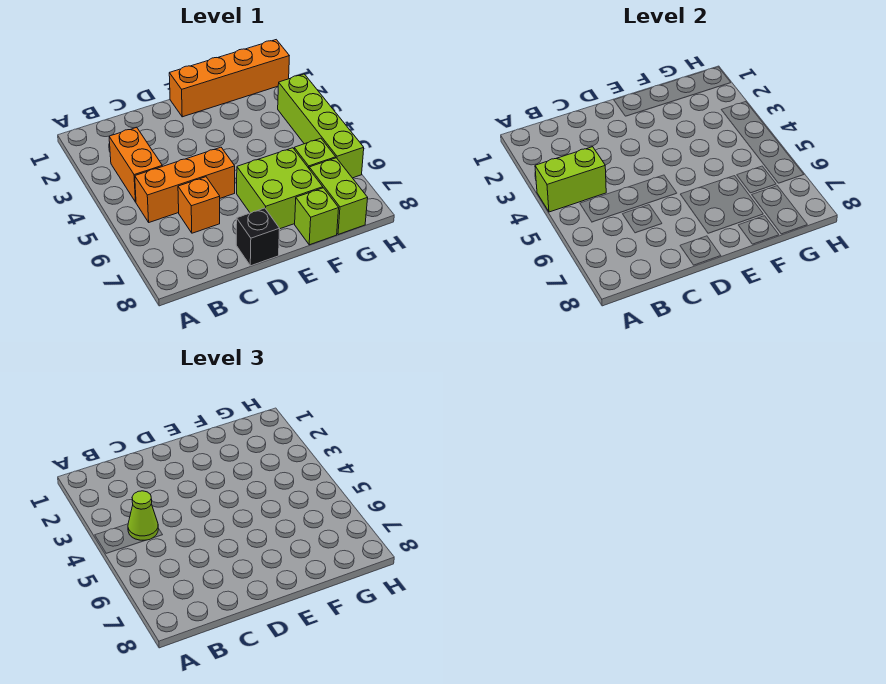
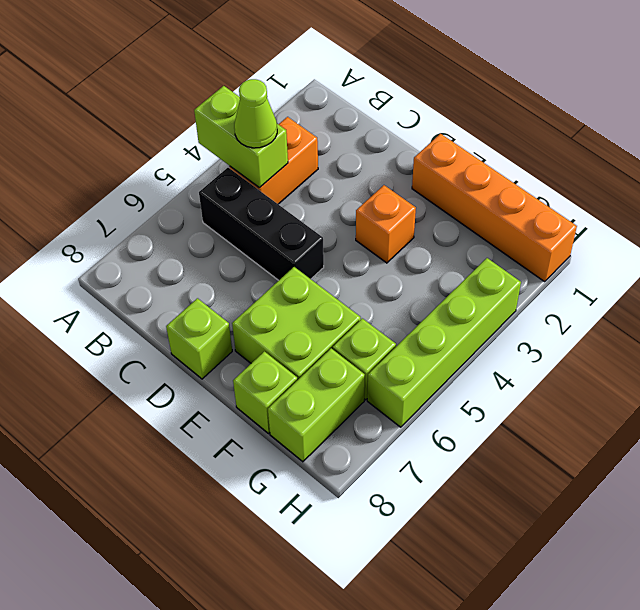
orange 1x3 brick [135,147,235,222] -> black 1x3 brick [199,168,324,280]
orange 1x1 brick [178,177,220,233] -> orange 1x1 brick moved to [356,185,416,263]
black 1x1 brick [236,208,280,266] -> lime 1x1 brick [166,298,232,379]

